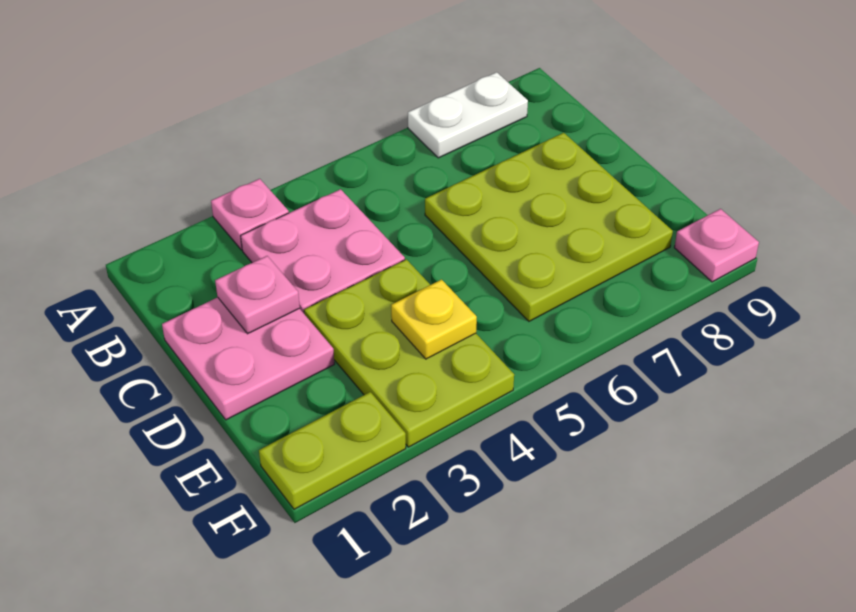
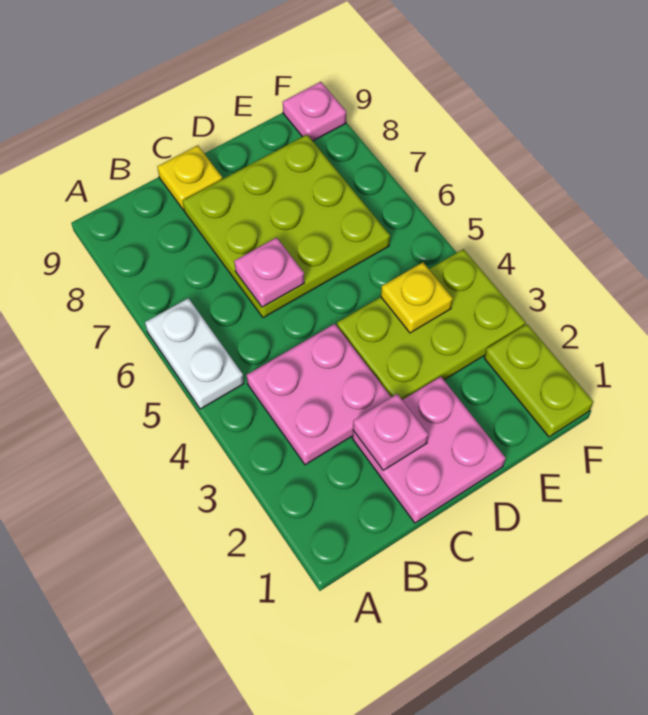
pink 1x1 plate [211,179,289,250] -> pink 1x1 plate moved to [234,238,304,307]
white 1x2 plate [408,72,528,158] -> white 1x2 plate moved to [145,298,244,409]
none -> yellow 1x1 plate [157,145,222,210]

